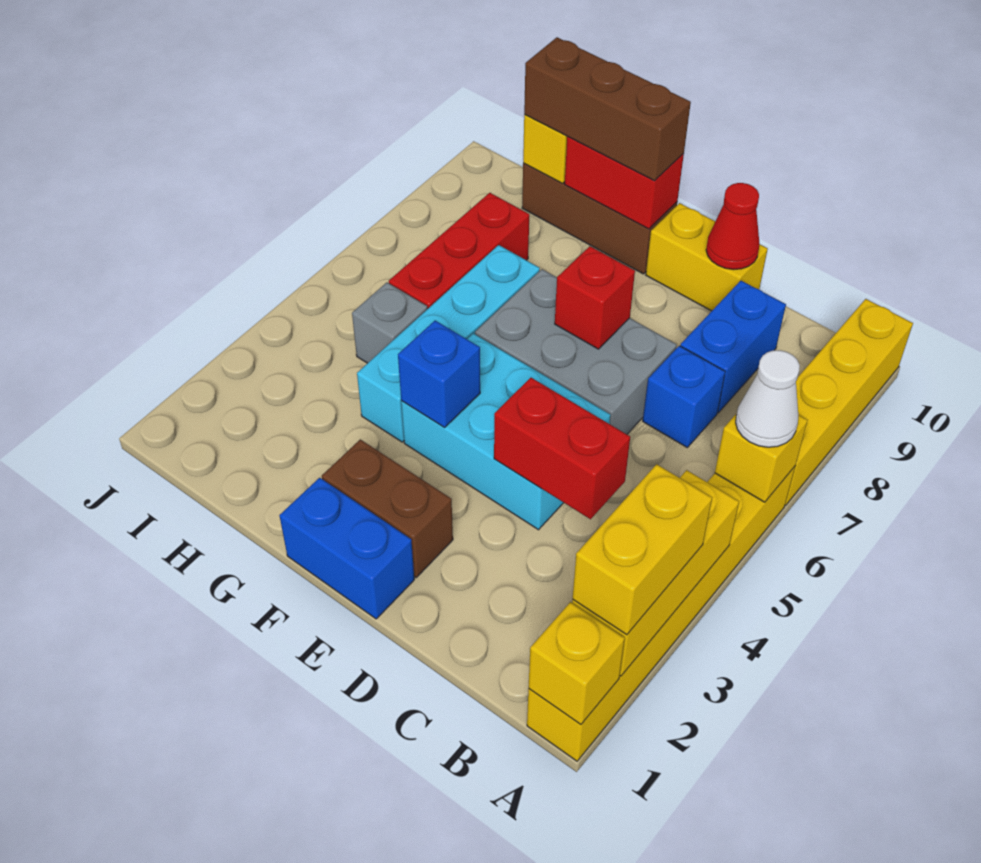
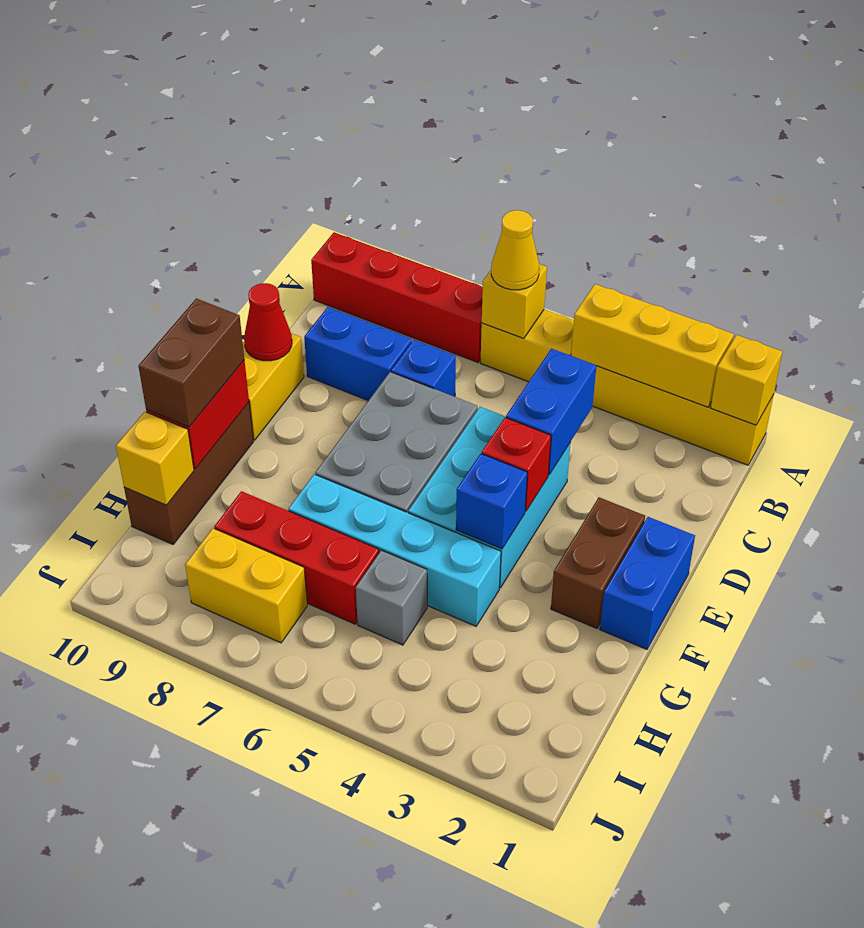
yellow 1x2 brick [573,464,712,635] -> yellow 1x2 brick moved to [185,528,307,643]
white 1x1 cone [736,350,800,447] -> yellow 1x1 cone [491,210,539,290]
yellow 1x4 brick [785,299,913,505] -> red 1x4 brick [311,232,483,362]
red 1x2 brick [494,378,630,519] -> blue 1x2 brick [506,349,596,475]
red 1x1 brick [555,246,635,349] -> red 1x1 brick moved to [482,418,551,511]
brown 1x3 brick [524,37,691,181] -> brown 1x2 brick [139,299,244,427]

